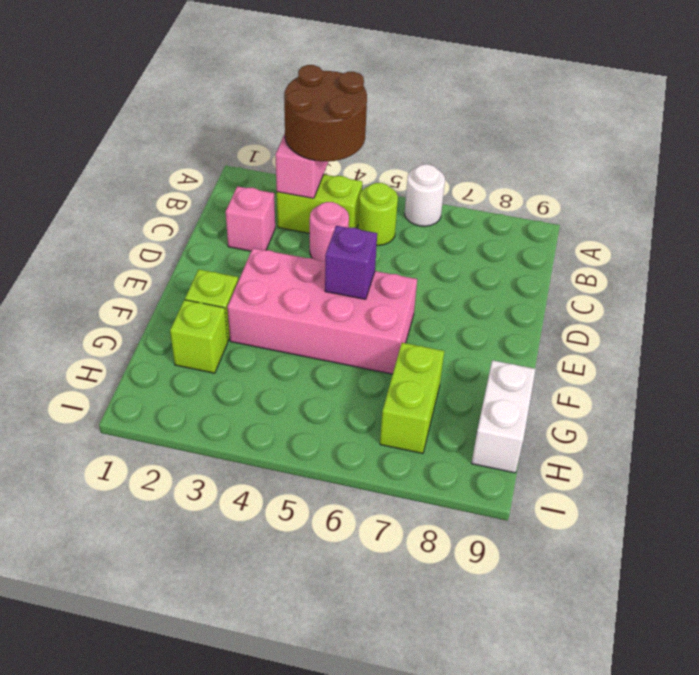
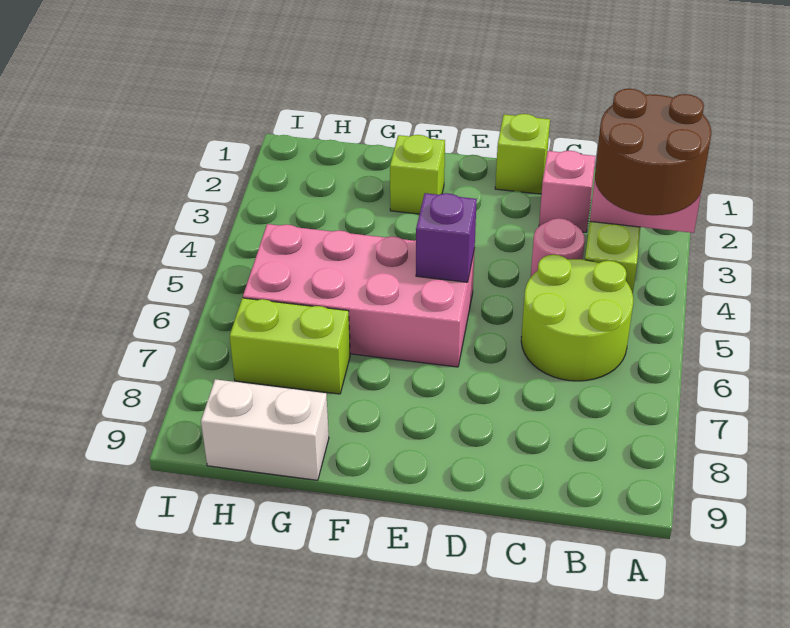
white 1x1 round brick [405,164,445,226] -> none
lime 1x1 round brick [358,183,398,245] -> lime 2x2 round brick [521,255,633,381]
pink 2x4 brick [228,248,417,374] -> pink 2x4 brick turned to [243,224,475,367]
lime 1x1 brick [170,300,228,373] -> lime 1x1 brick moved to [495,114,550,194]

